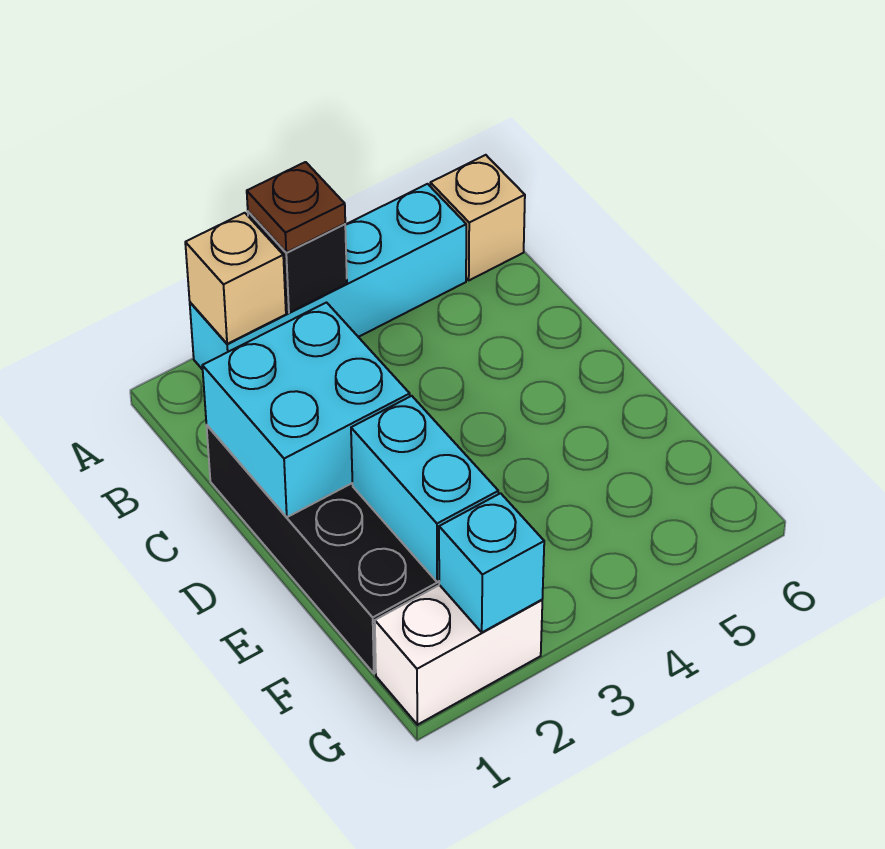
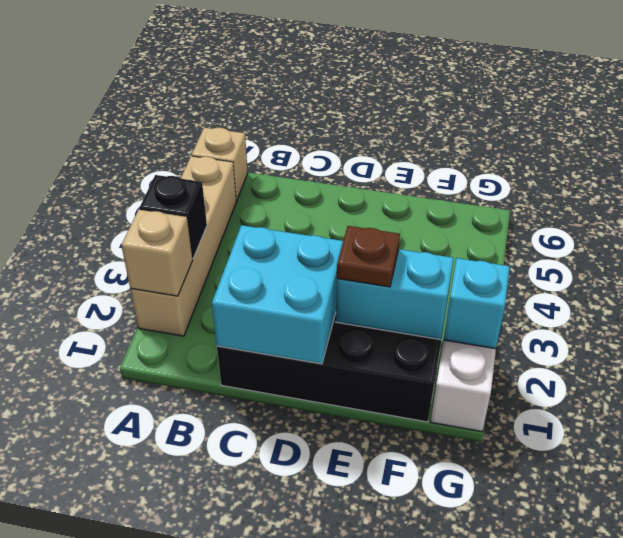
cyan 1x4 brick [190,184,466,370] -> tan 1x4 brick [130,156,236,336]
brown 1x1 plate [247,162,345,252] -> brown 1x1 plate moved to [337,226,400,287]

